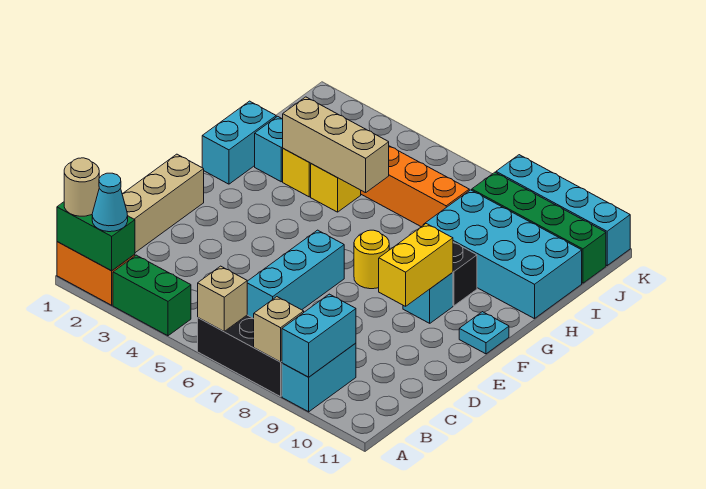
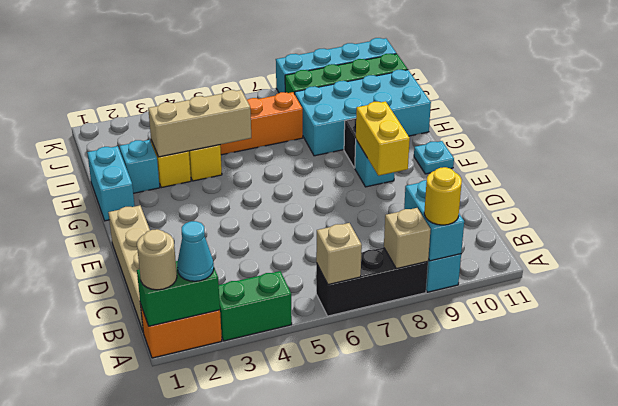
cyan 1x3 brick [247,230,344,319] -> none
yellow 1x1 round brick [354,230,389,289] -> yellow 1x1 round brick moved to [424,167,462,225]

